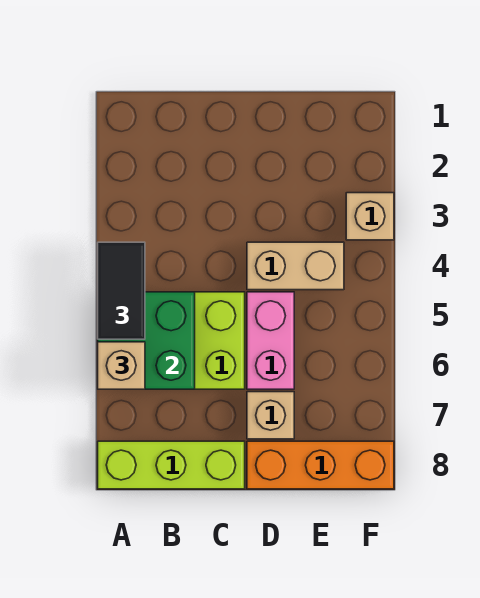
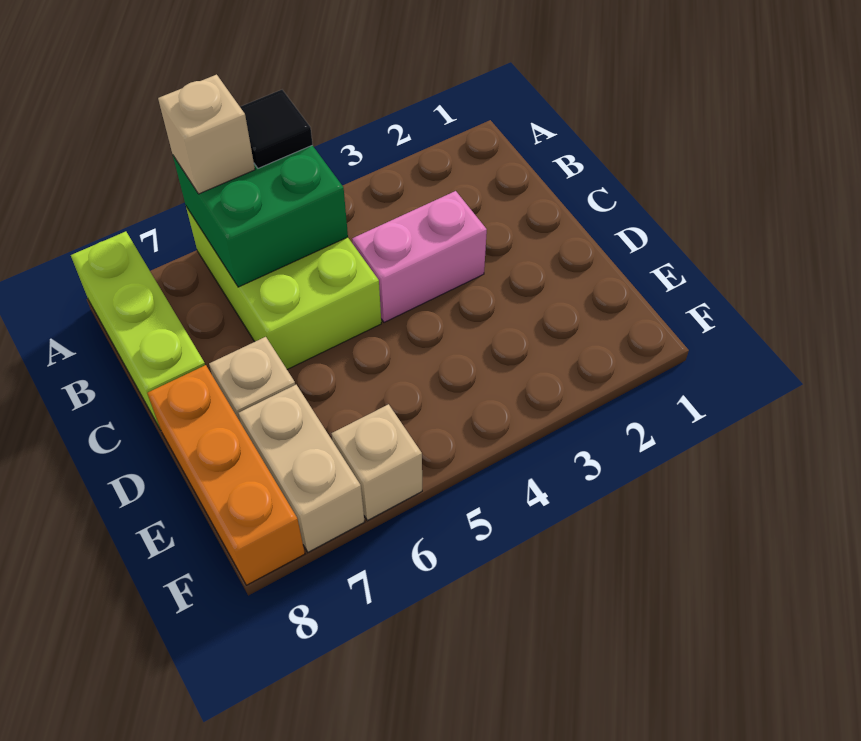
black 1x2 tile [98,242,145,339] -> black 1x1 tile [240,90,313,168]
tan 1x2 brick [247,242,344,290] -> tan 1x2 brick moved to [239,385,365,552]
pink 1x2 brick [247,292,294,389] -> pink 1x2 brick moved to [352,191,487,322]
tan 1x1 brick [346,193,394,240] -> tan 1x1 brick moved to [332,404,422,521]

